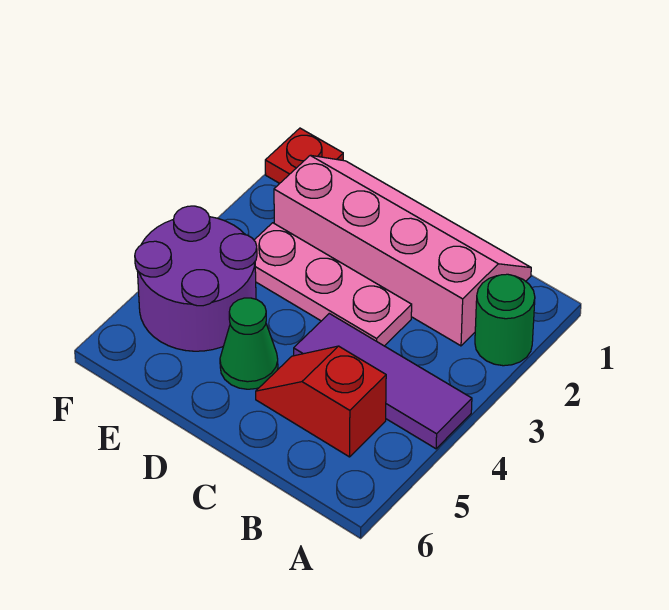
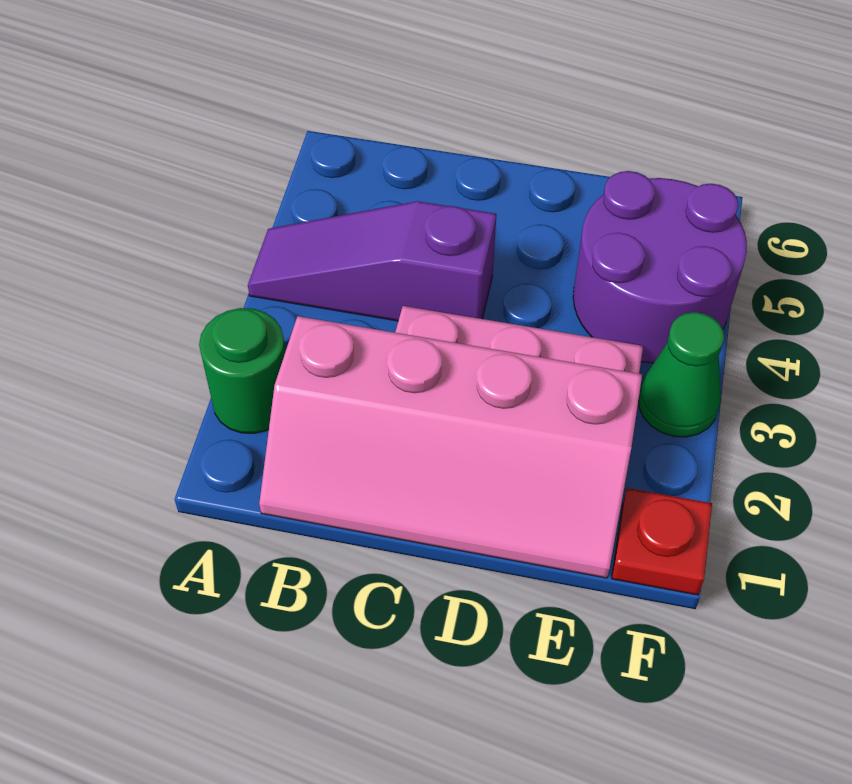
purple 1x3 tile [294,313,472,449] -> purple 1x3 slope [248,201,496,321]
red 1x2 slope [256,346,386,457] -> none
green 1x1 cone [220,298,278,389] -> green 1x1 cone moved to [639,312,724,437]

